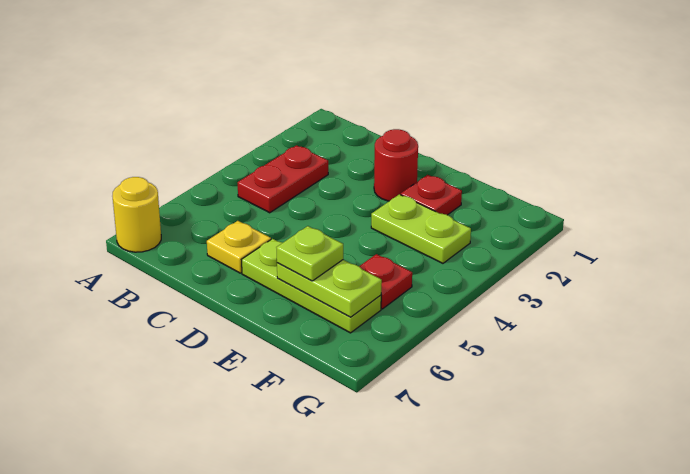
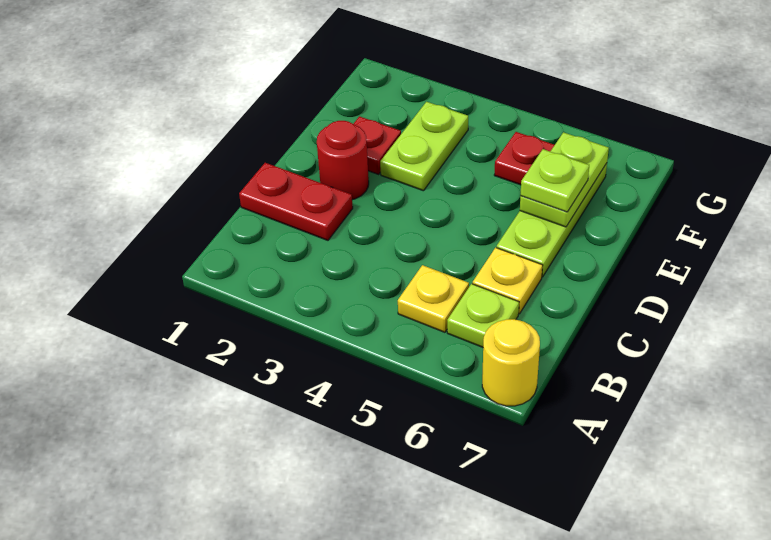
red 1x2 plate [238,145,328,213] -> red 1x2 plate moved to [239,163,353,240]
none -> yellow 1x1 plate [398,265,469,332]
none -> lime 1x1 plate [447,284,519,347]

